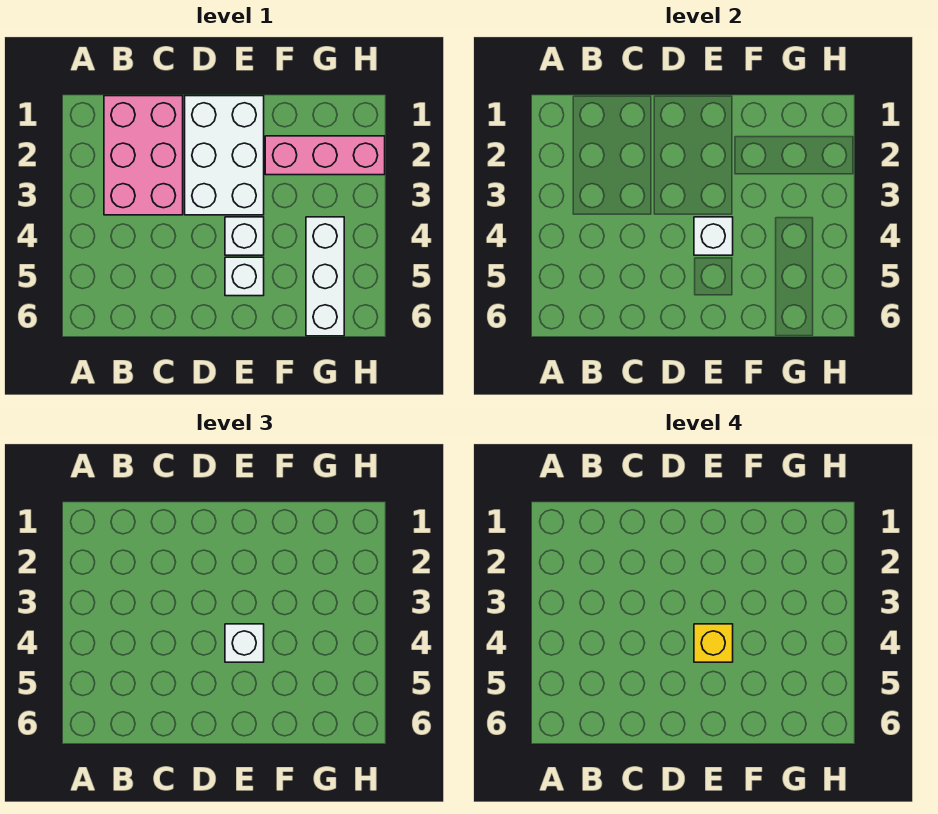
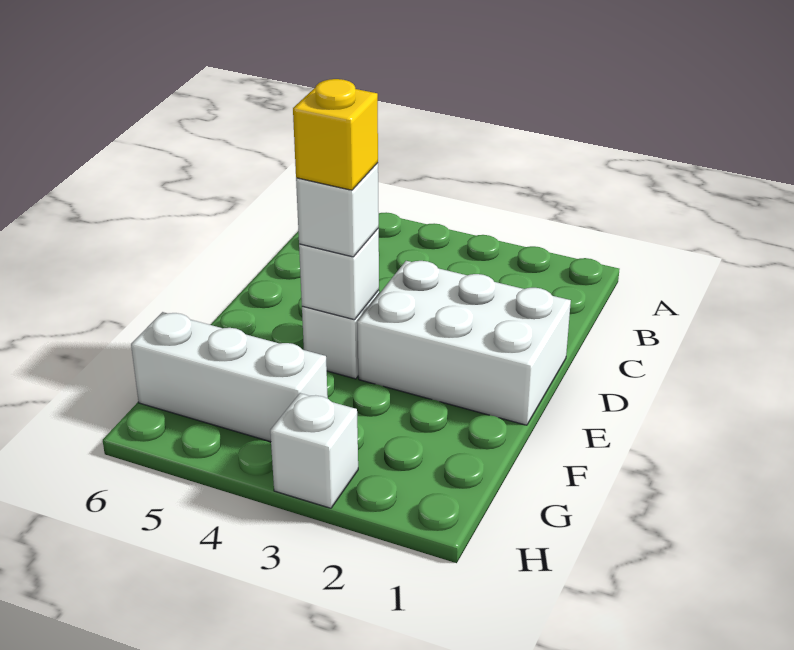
pink 2x3 brick [104,96,183,215] -> none
white 1x1 brick [225,257,264,296] -> white 1x1 brick moved to [270,393,358,508]
pink 1x3 brick [265,136,385,175] -> none

